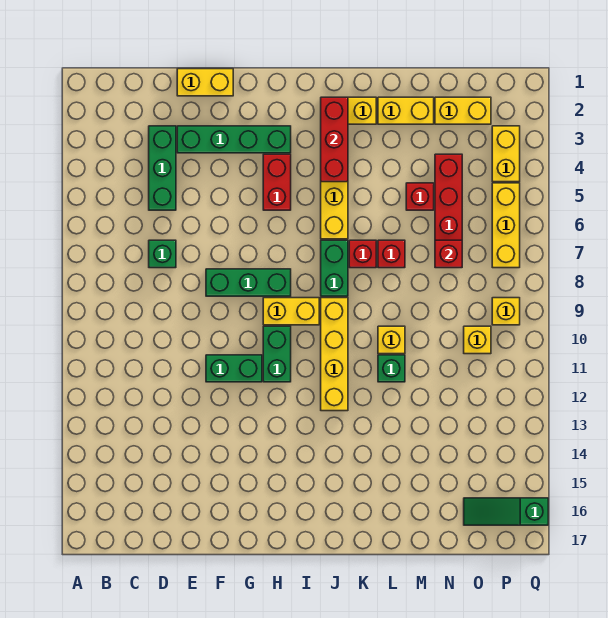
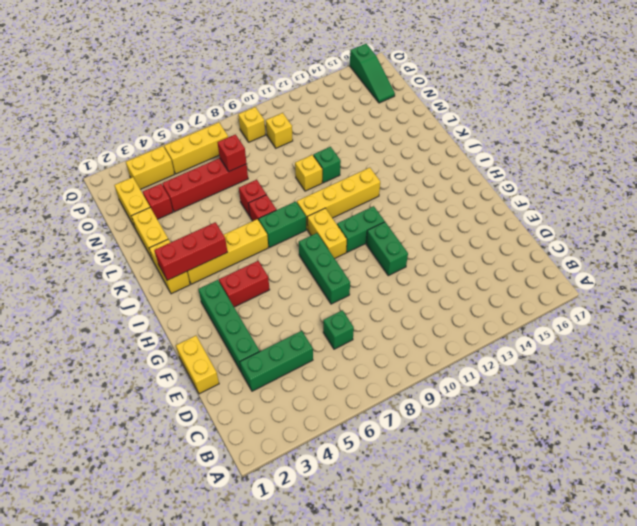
red 1x1 brick [406,183,434,210] -> red 1x1 brick moved to [143,184,173,219]

